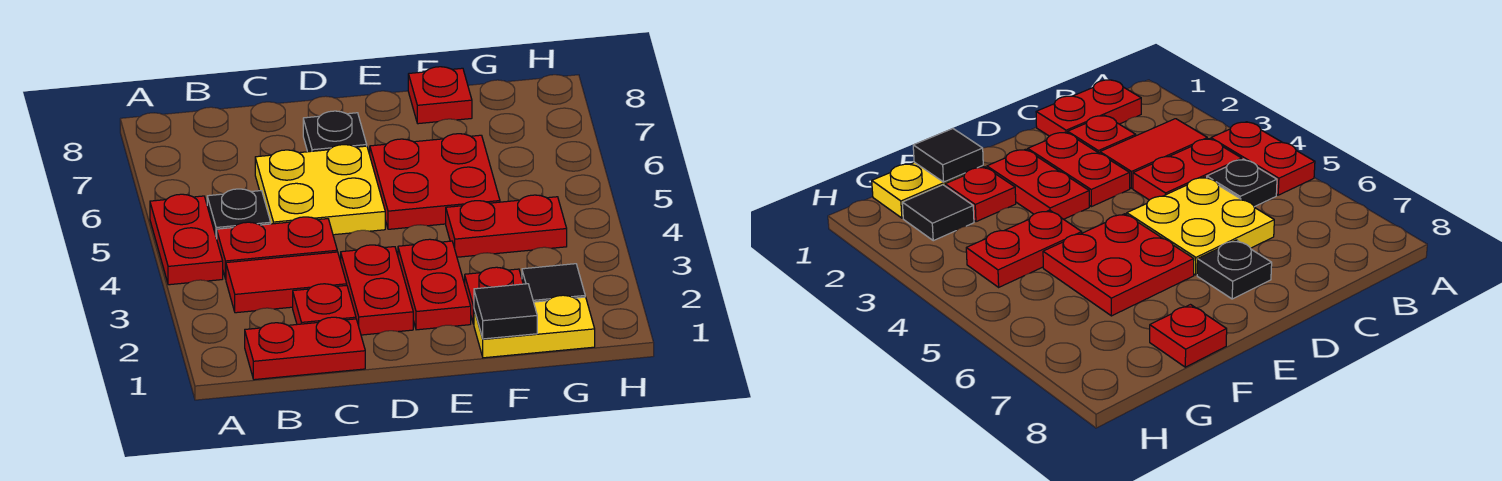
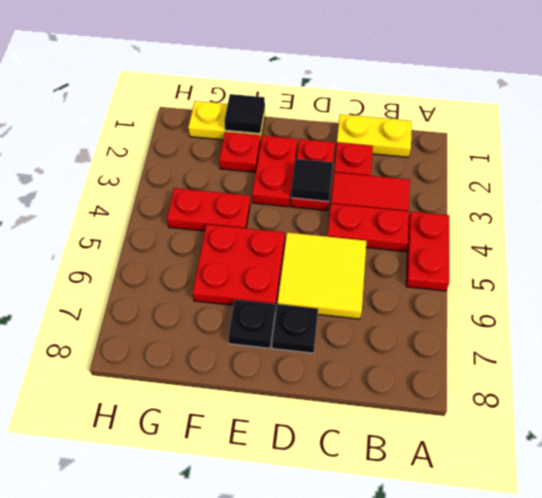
red 1x2 plate [245,317,365,380] -> yellow 1x2 plate [337,114,412,157]
black 1x1 plate [207,189,271,239] -> black 1x1 plate moved to [228,300,275,348]
yellow 2x2 plate [255,145,385,235] -> yellow 2x2 tile [277,233,366,319]
red 1x1 plate [408,67,472,124] -> none
black 1x1 tile [522,264,585,302] -> black 1x1 tile moved to [291,159,333,202]

